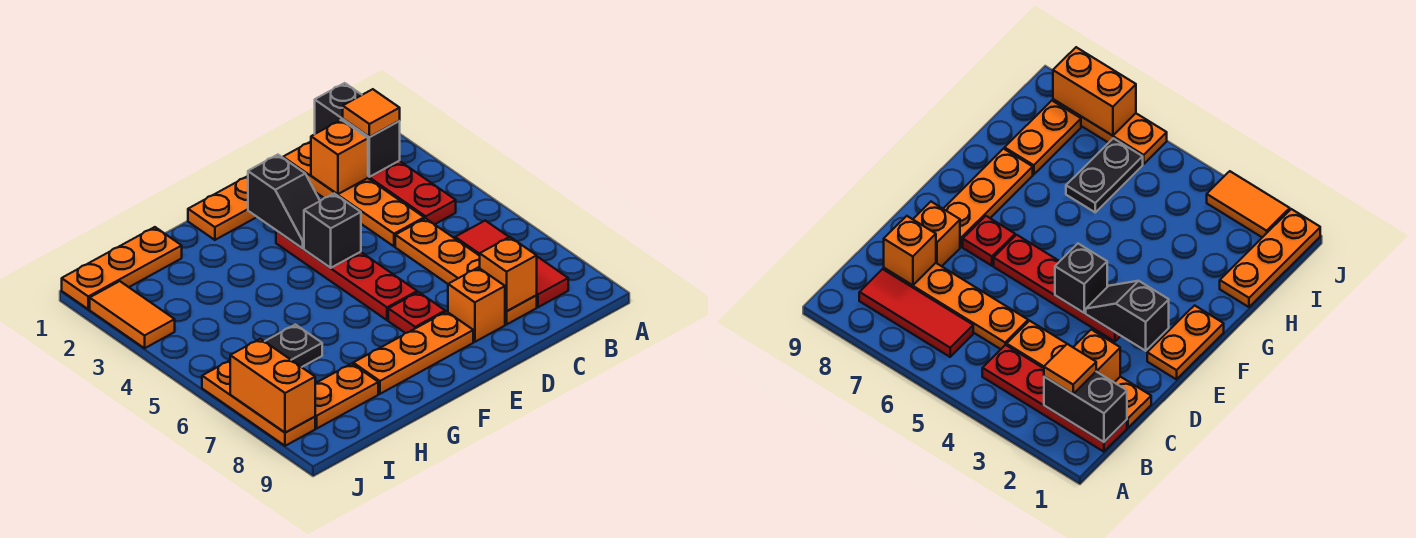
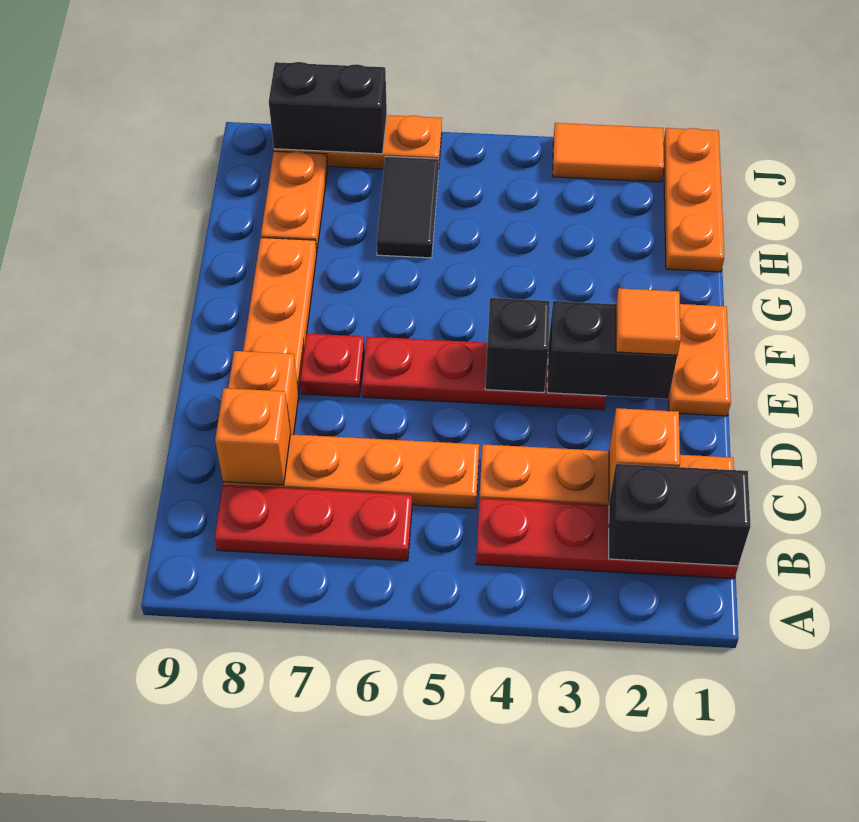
orange 1x1 tile [343,89,400,137] -> orange 1x1 tile moved to [616,288,681,355]
red 1x3 tile [455,221,568,307] -> red 1x3 plate [215,485,412,561]
black 1x2 slope [248,155,320,248] -> black 1x2 brick [547,301,677,399]
black 1x2 plate [265,325,322,367] -> black 1x2 tile [377,156,439,258]
orange 1x2 brick [230,339,315,433] -> black 1x2 brick [269,62,387,154]

